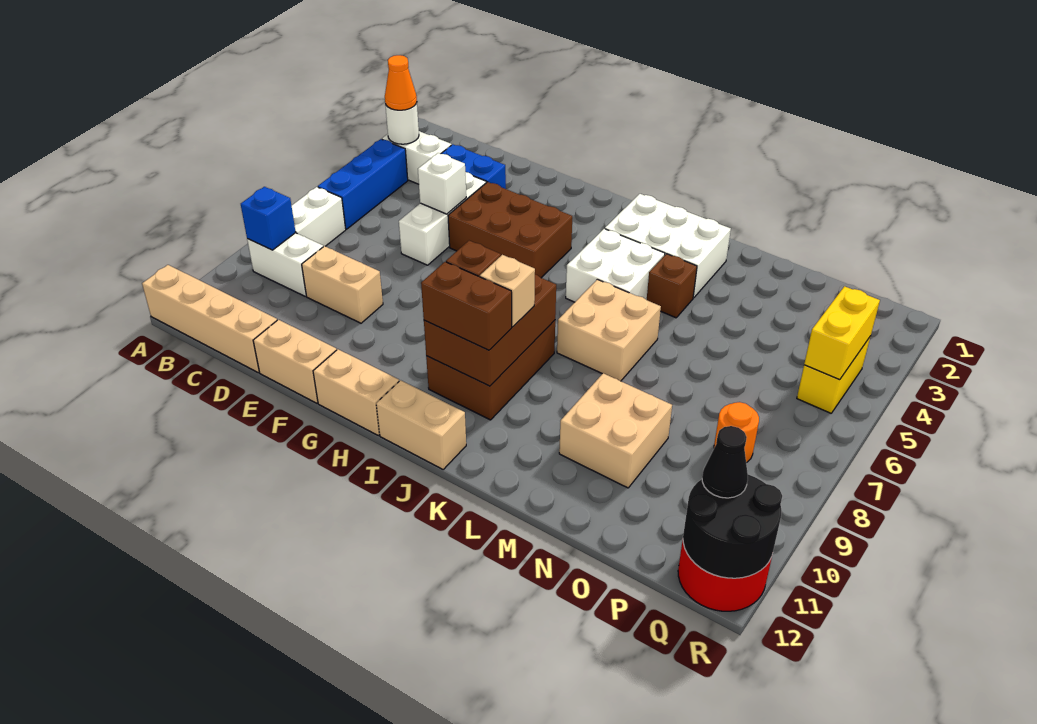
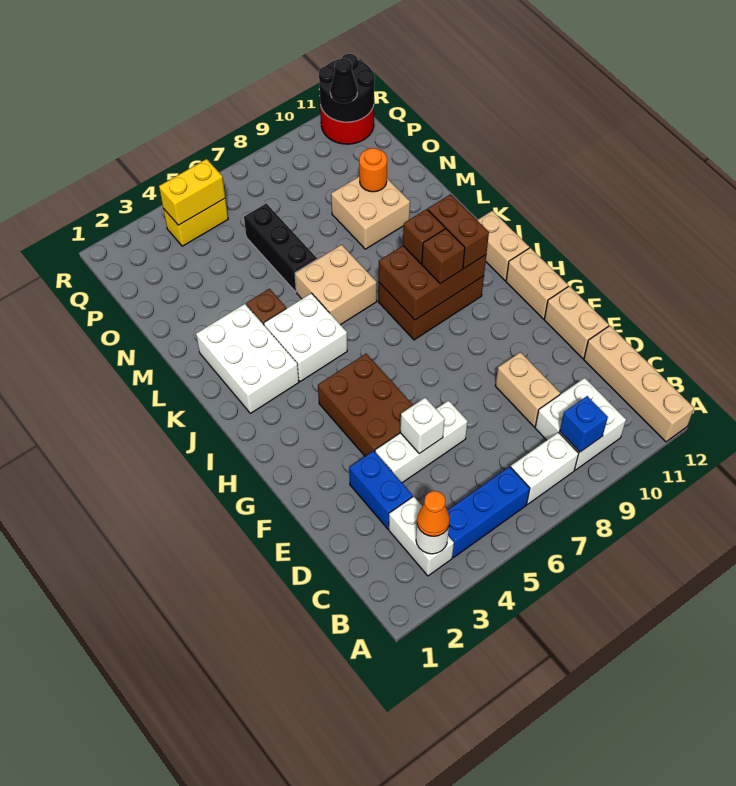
white 1x2 brick [247,233,323,296] -> white 2x2 brick [535,378,626,470]
tan 1x1 brick [480,255,535,327] -> brown 1x1 brick [403,209,445,264]
none -> black 1x3 brick [244,203,317,292]
orange 1x1 round brick [714,402,759,463] -> orange 1x1 round brick moved to [359,148,387,192]

